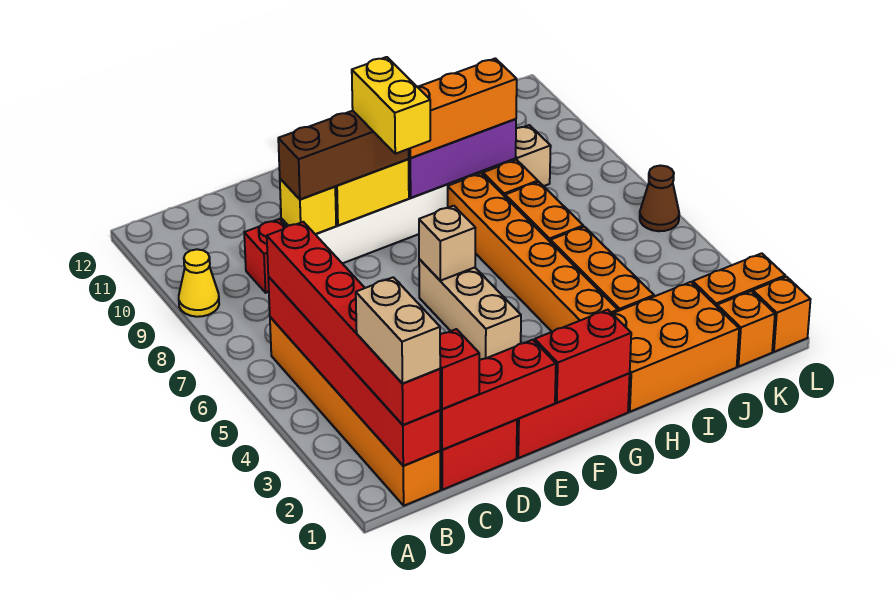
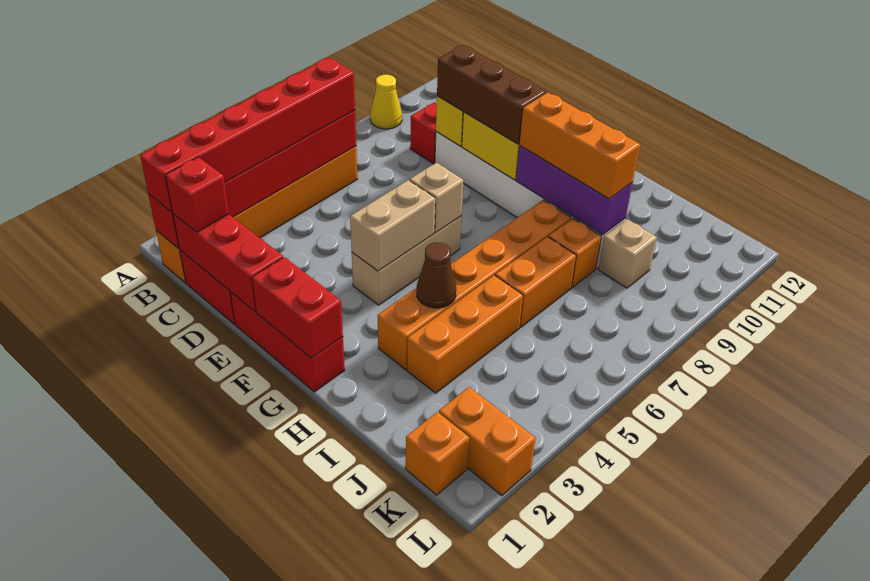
tan 1x2 brick [356,277,440,384] -> tan 1x2 brick moved to [350,180,435,271]
yellow 1x2 brick [352,57,430,154] -> none
orange 2x3 brick [613,282,739,412] -> none
orange 1x1 brick [753,277,811,352] -> none
brown 1x1 cone [640,166,679,231] -> brown 1x1 cone moved to [417,242,456,308]

